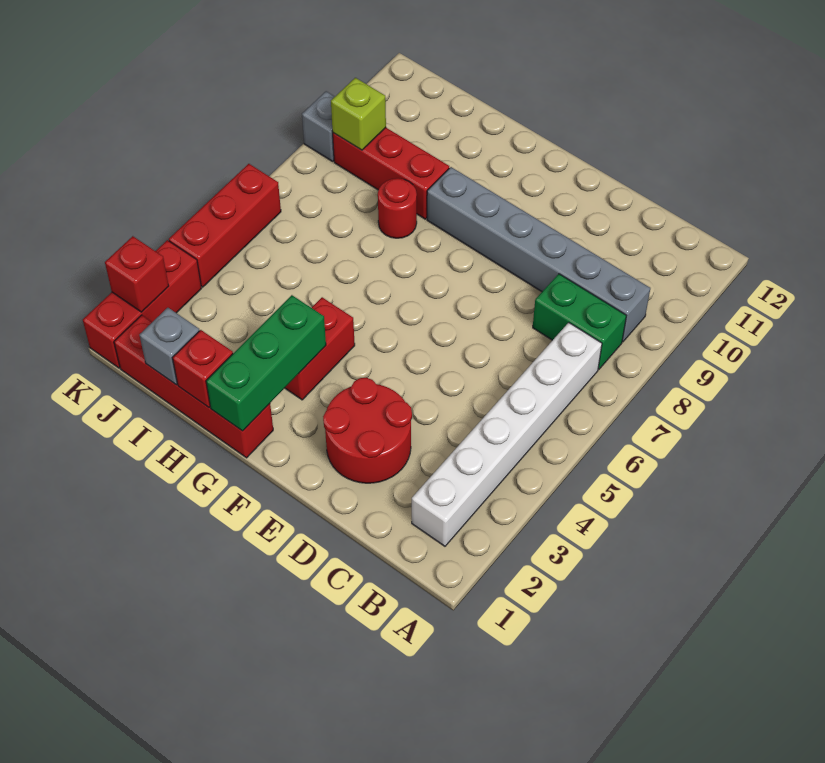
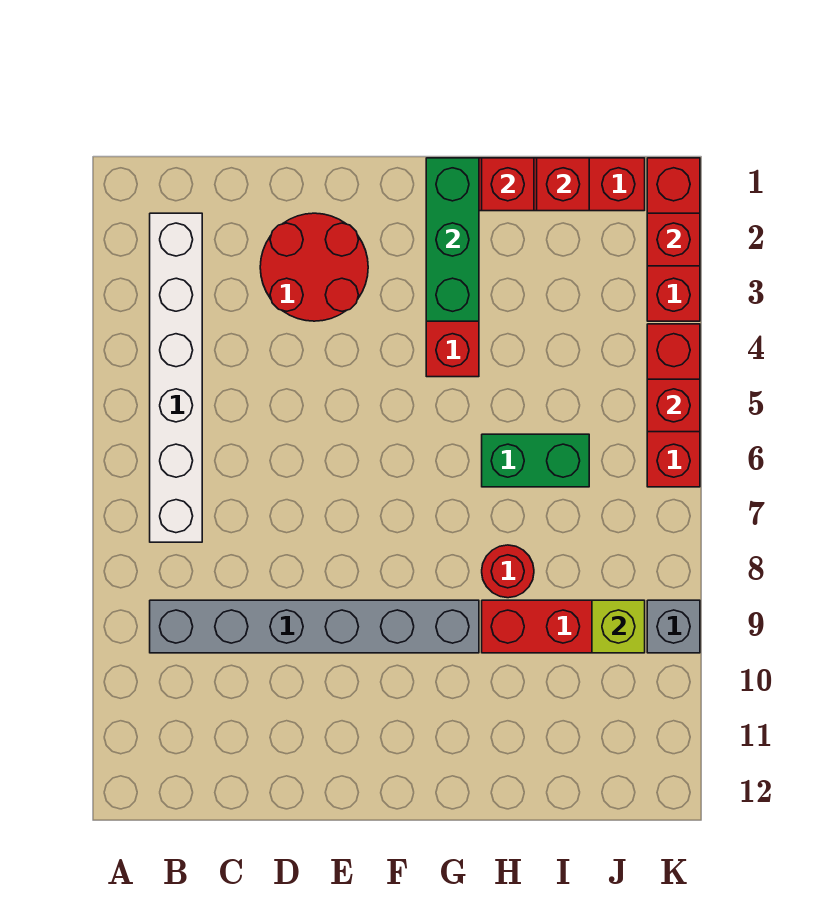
green 1x2 brick [533,274,626,369] -> green 1x2 brick moved to [482,434,589,487]
grey 1x1 brick [139,308,199,385] -> red 1x1 brick [537,158,589,211]
none -> red 1x1 brick [647,379,700,432]

